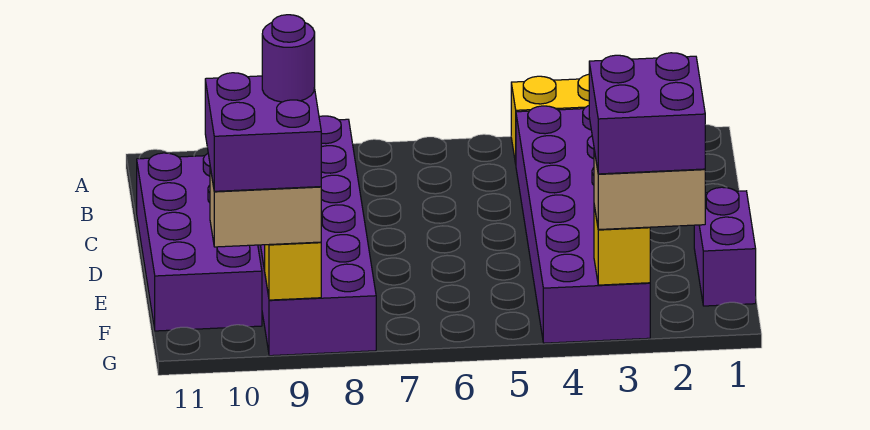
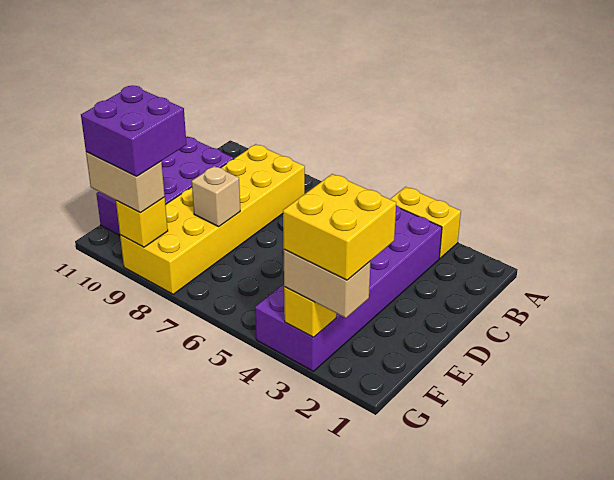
purple 2x6 brick [258,116,376,356] -> yellow 2x6 brick [120,144,305,294]
purple 1x2 brick [694,187,756,306] -> none
none -> tan 1x1 brick [192,166,240,227]
purple 2x2 brick [589,53,705,174] -> yellow 2x2 brick [283,174,396,280]
purple 1x1 round brick [262,15,315,102] -> none

